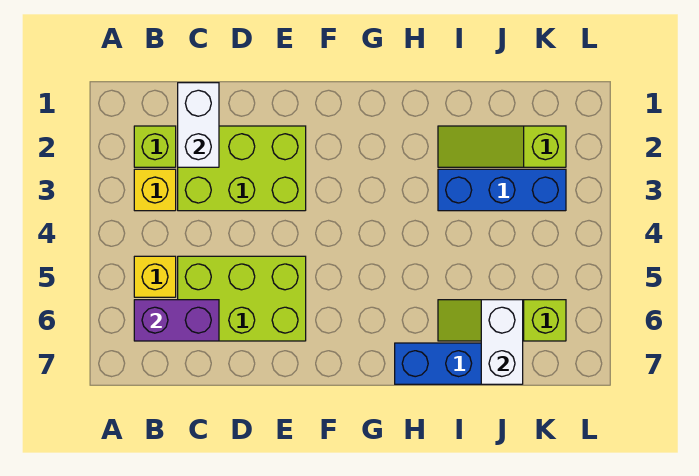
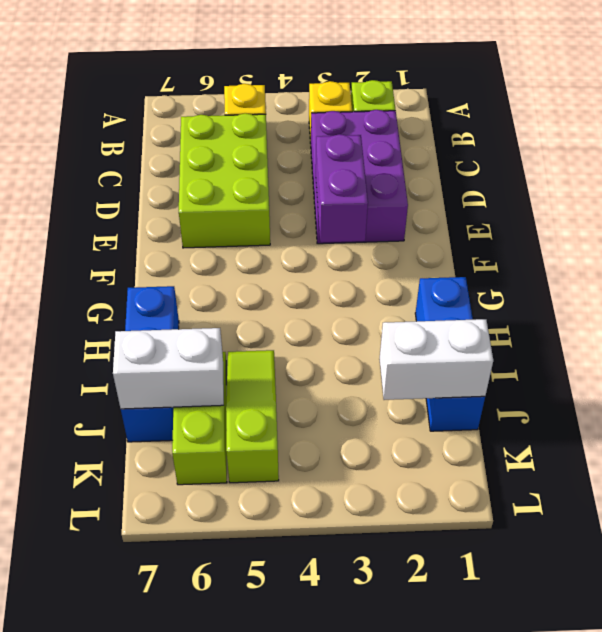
purple 1x2 brick [134,300,219,341] -> purple 1x2 brick moved to [316,134,368,242]
white 1x2 brick [178,83,219,167] -> white 1x2 brick moved to [379,319,493,400]
lime 2x3 brick [178,126,306,211] -> purple 2x3 brick [311,110,408,244]
lime 1x3 slope [438,126,566,167] -> lime 1x3 slope moved to [226,350,279,483]
blue 1x3 brick [438,169,566,211] -> blue 1x3 brick moved to [415,277,485,431]

